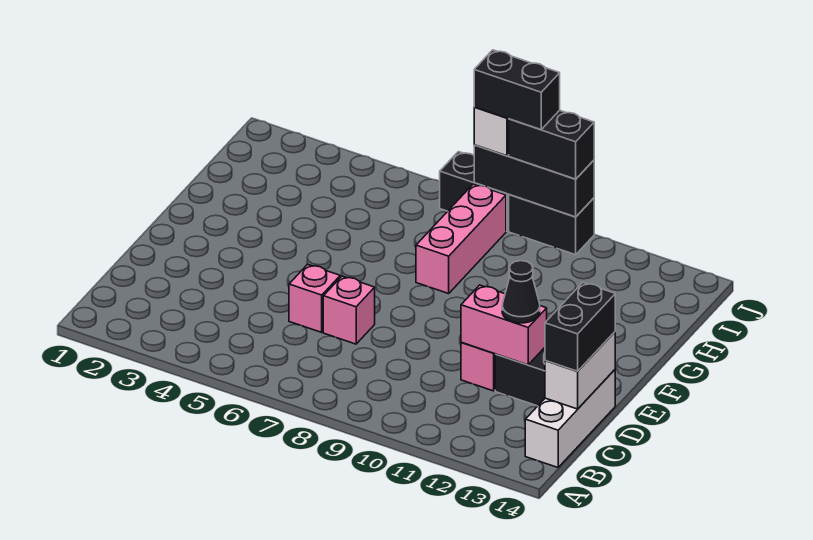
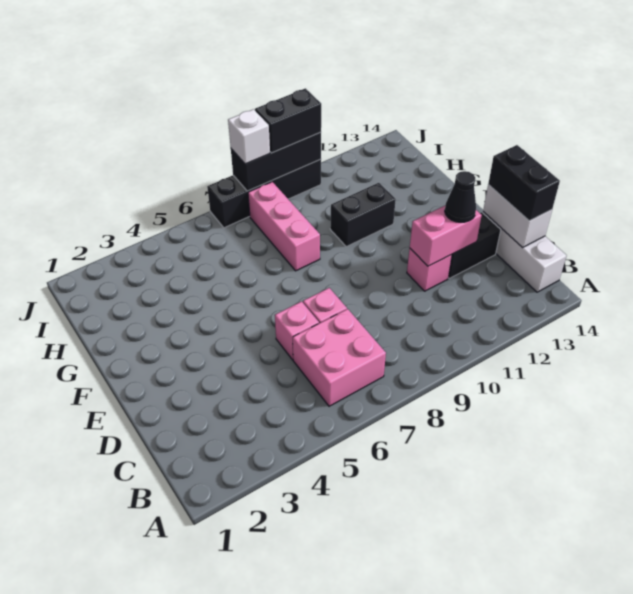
none -> pink 2x2 brick [293,309,386,406]
black 1x2 brick [474,50,560,130] -> black 1x2 brick moved to [330,183,396,246]

